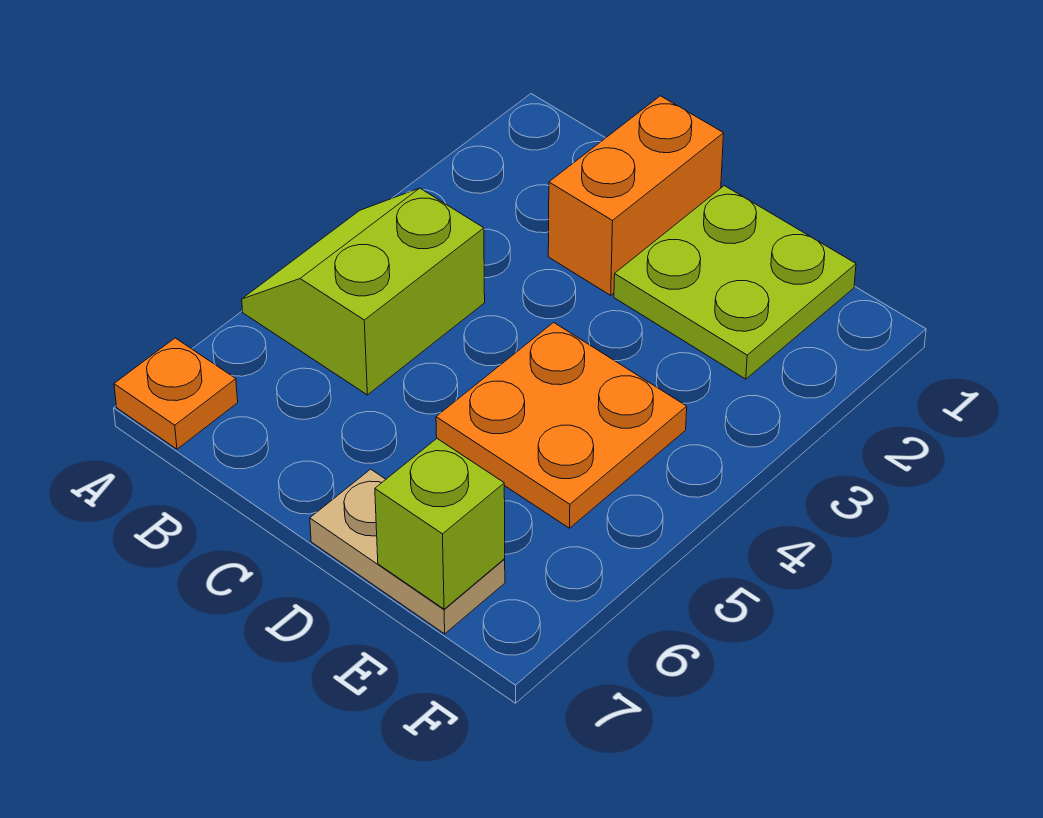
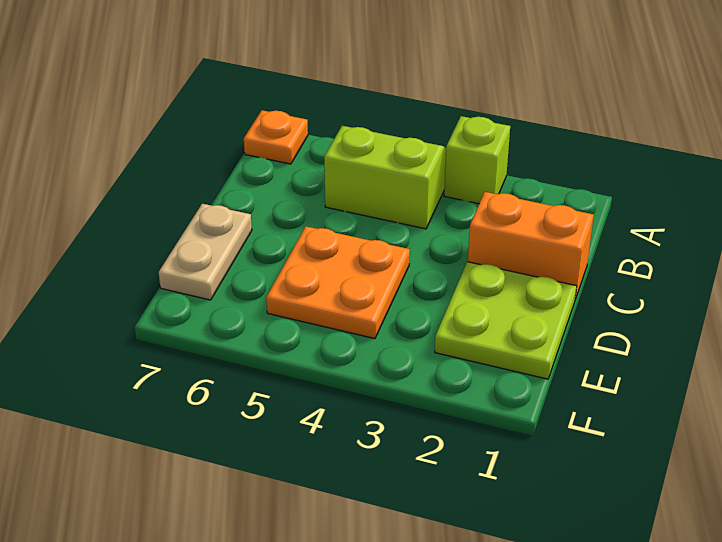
lime 1x1 brick [375,439,505,609] -> lime 1x1 brick moved to [444,116,510,204]

